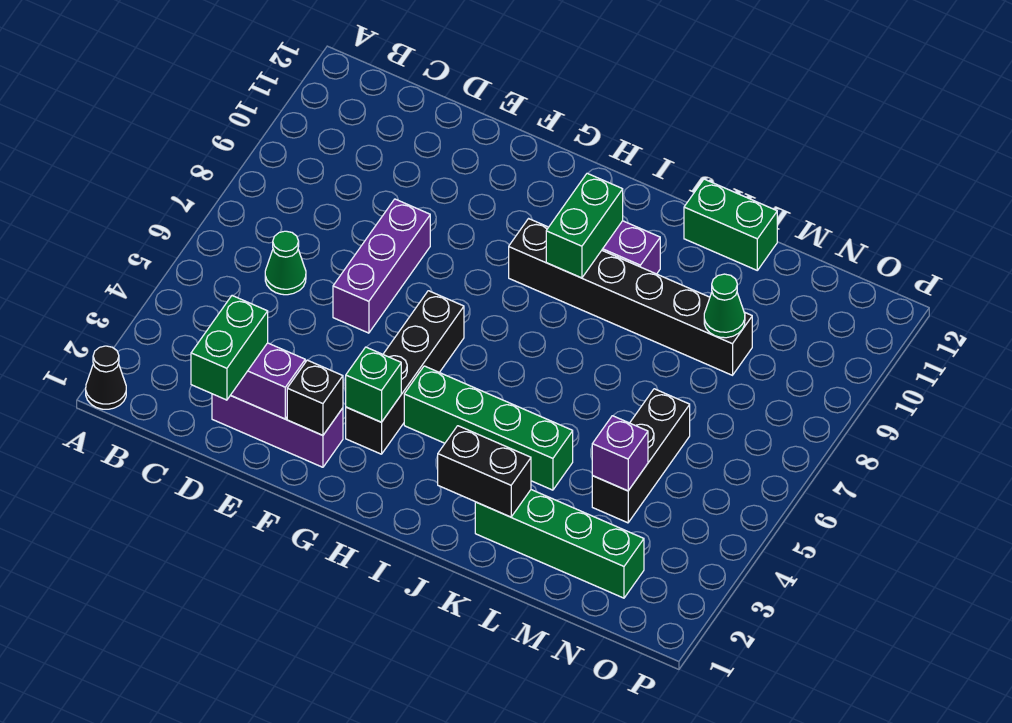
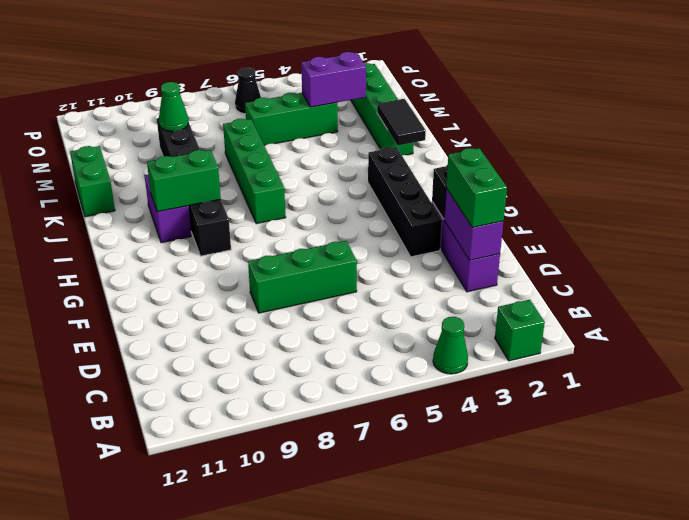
black 1x1 cone [86,346,126,409] -> black 1x1 cone moved to [235,68,261,114]
green 1x1 cone [265,231,306,295] -> green 1x1 cone moved to [433,317,468,374]
green 1x2 brick [191,295,268,400] -> green 1x2 brick turned to [446,148,507,227]
purple 1x3 brick [333,199,430,333] -> green 1x3 brick [248,241,357,313]
black 1x4 brick [346,291,464,454] -> black 1x4 brick turned to [368,147,442,257]
green 1x1 brick [346,347,401,422] -> green 1x1 brick moved to [495,300,545,361]
green 1x4 brick [404,366,573,490] -> green 1x4 brick moved to [223,119,286,224]
black 1x2 brick [438,426,531,517] -> black 1x2 tile [377,99,426,145]
black 1x3 brick [592,389,690,523] -> green 1x3 brick [245,93,338,146]
purple 1x1 brick [592,416,648,491] -> purple 1x2 brick [301,52,366,107]

